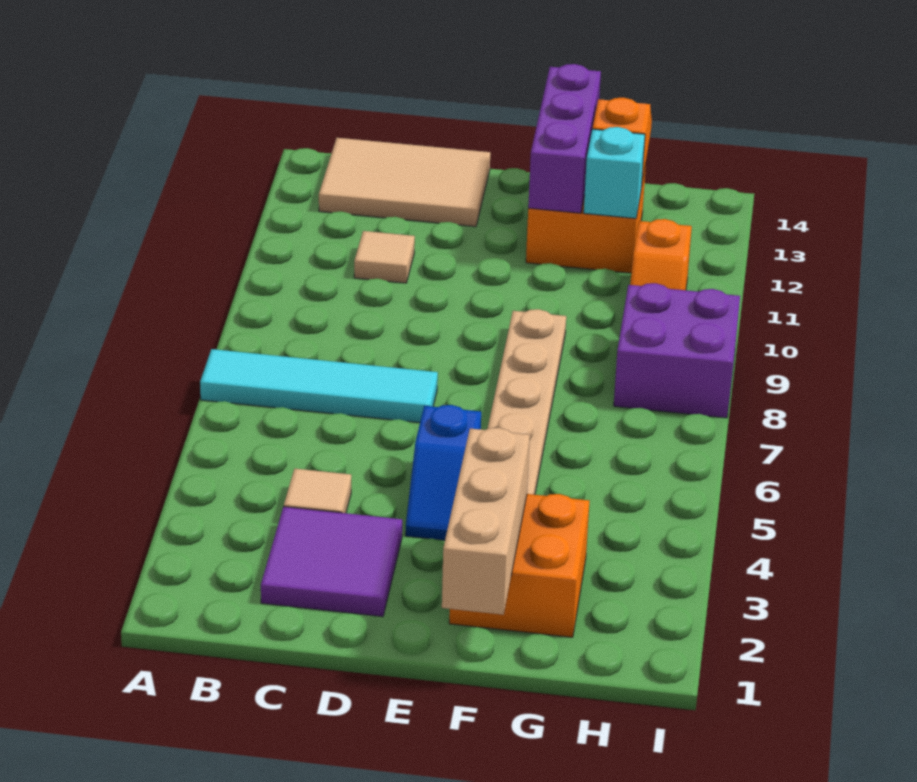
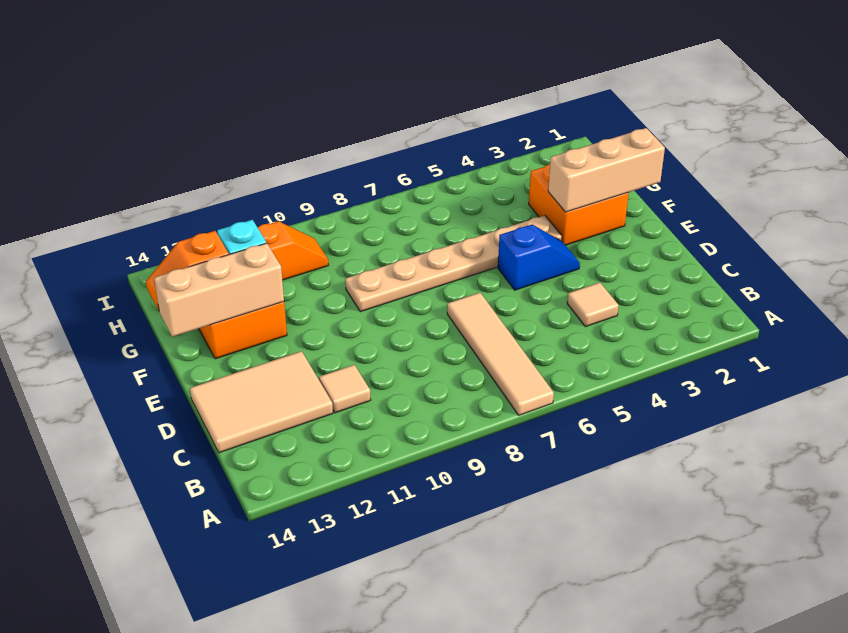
cyan 1x4 tile [200,349,438,423] -> tan 1x4 tile [447,293,554,415]
tan 2x3 tile [319,138,490,227] -> tan 2x3 tile turned to [190,351,333,453]
purple 2x2 tile [261,507,402,617] -> none
purple 1x3 brick [528,64,601,213] -> tan 1x3 brick [154,243,284,337]
purple 2x2 brick [614,283,740,418] -> none

